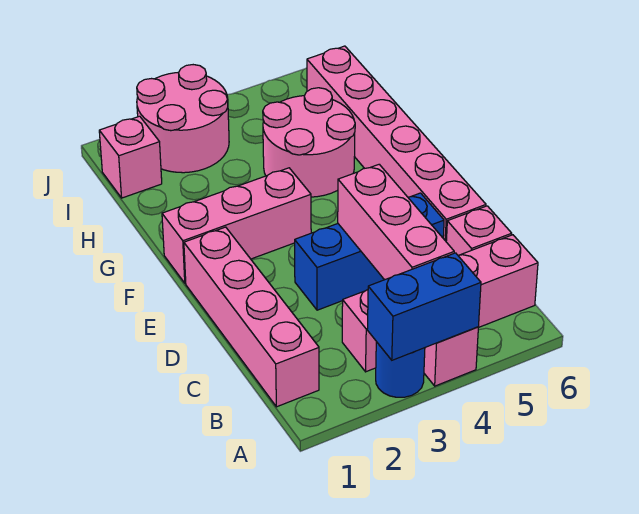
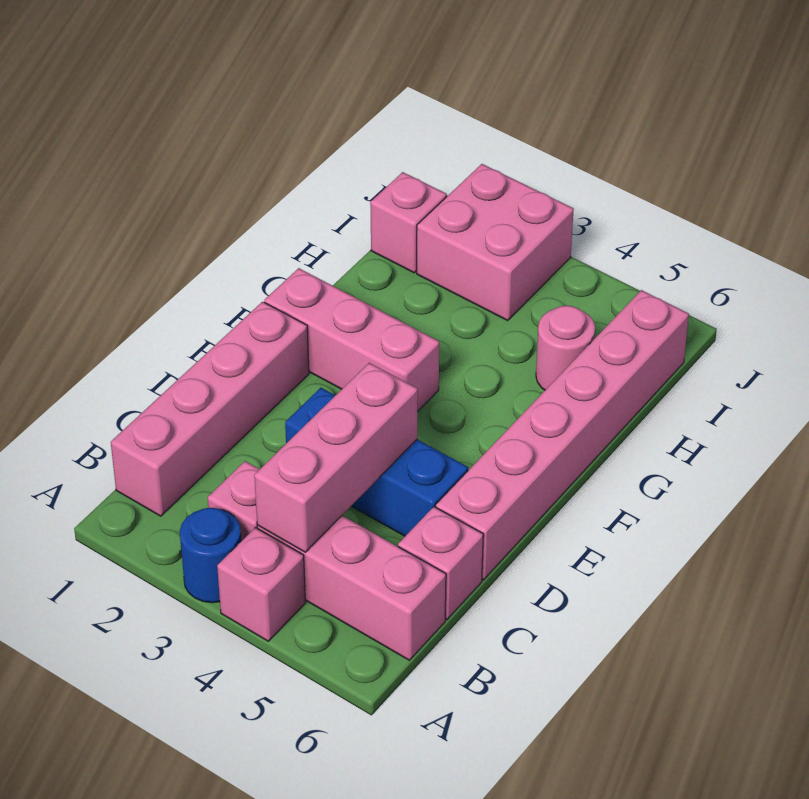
blue 1x2 brick [367,253,481,360] -> none
pink 2x2 round brick [263,88,355,197] -> pink 1x1 round brick [536,306,595,390]
pink 2x2 round brick [137,65,229,173] -> pink 2x2 brick [417,164,574,321]

